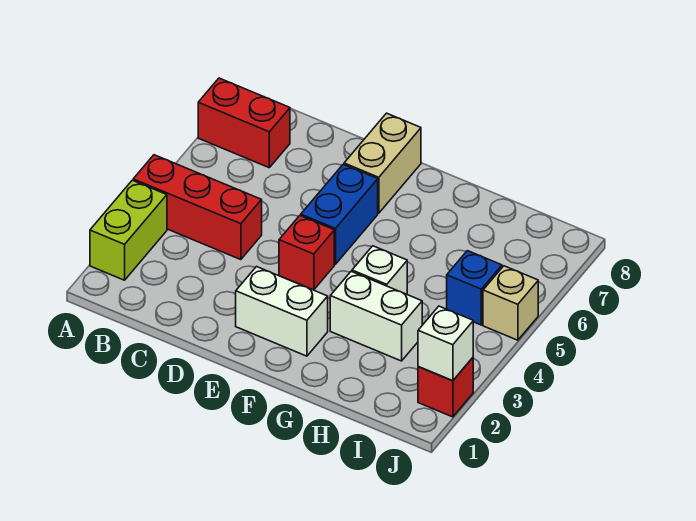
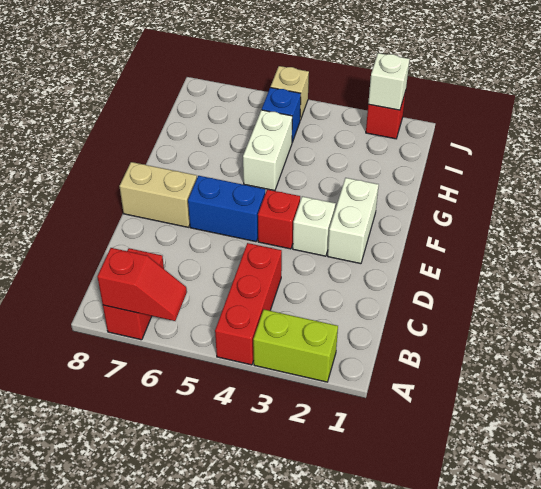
none -> red 1x2 slope [97,248,187,321]
white 1x2 brick [330,271,422,361] -> white 1x2 brick moved to [243,110,292,191]
white 1x1 brick [352,246,407,294] -> white 1x1 brick moved to [293,196,336,256]

